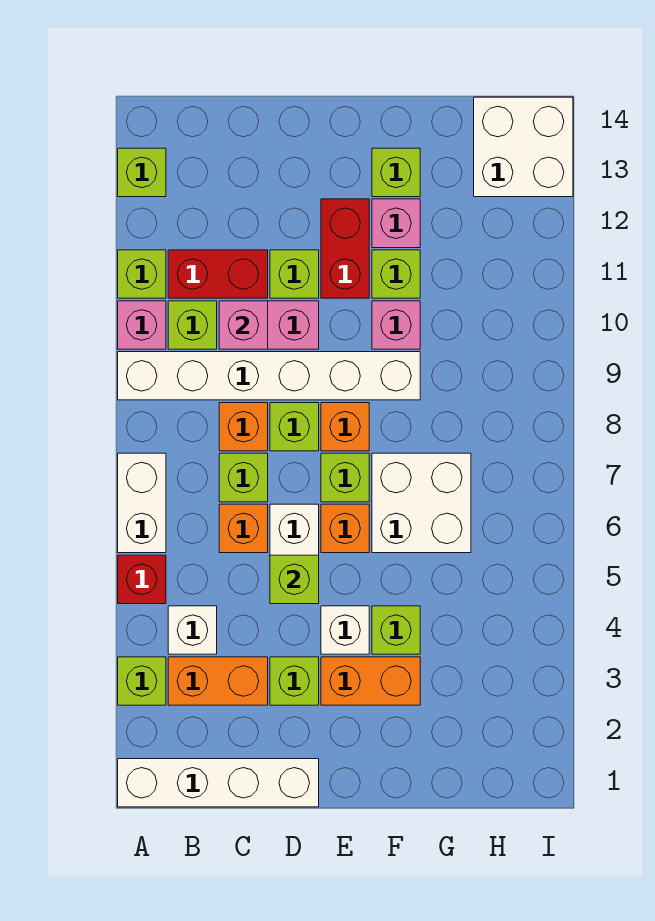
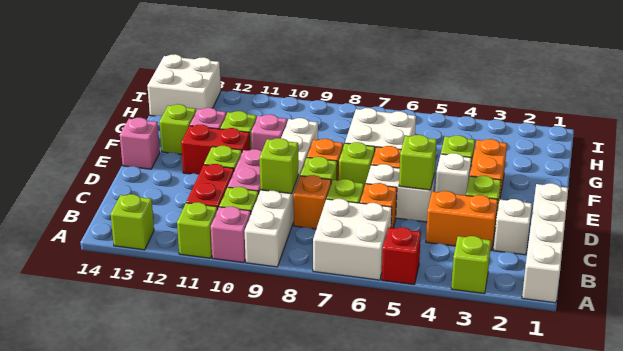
white 1x2 brick [118,453,166,553] -> white 2x2 brick [313,199,392,280]
orange 1x2 brick [168,657,268,705] -> orange 1x2 brick turned to [426,191,498,250]
white 1x1 brick [168,606,217,654] -> white 1x1 brick moved to [493,199,532,255]
none -> lime 1x1 brick [260,138,298,194]
pink 1x1 brick [219,301,268,349] -> pink 1x1 brick moved to [120,118,160,169]

